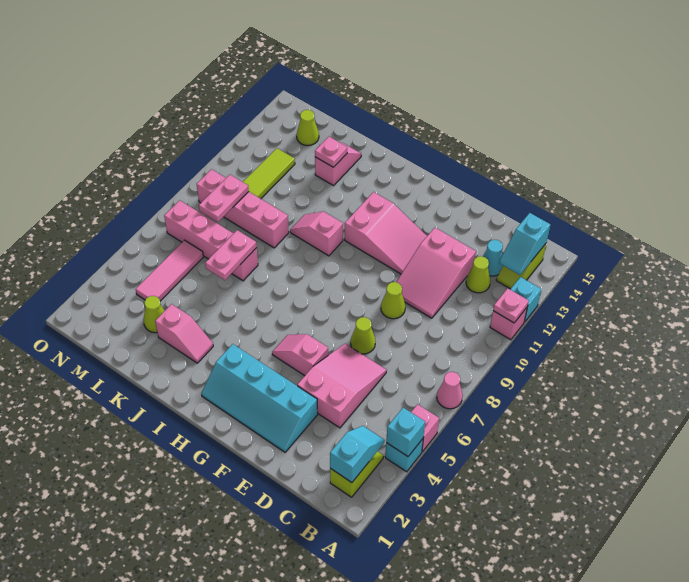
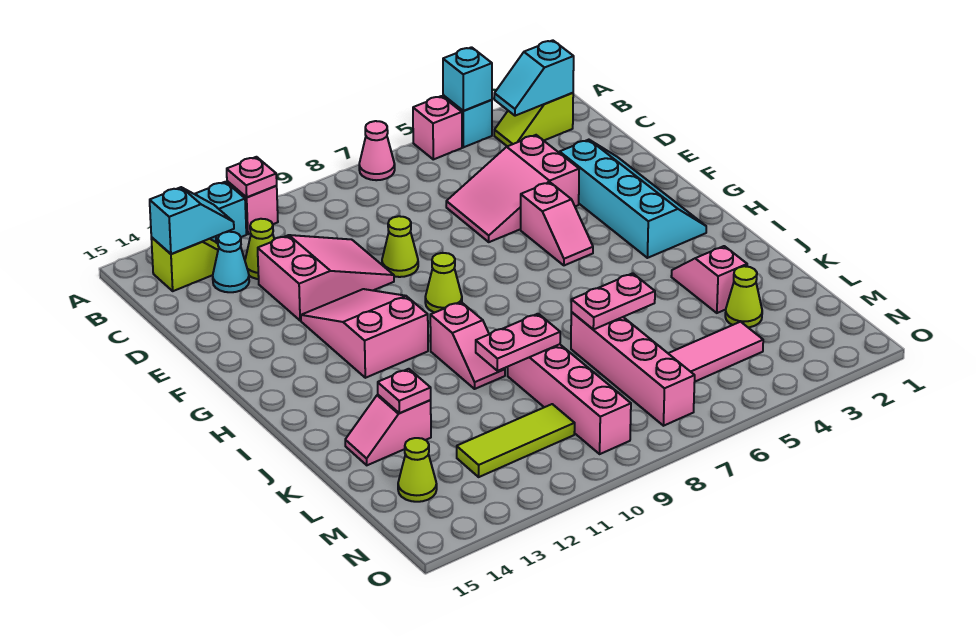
lime 1x1 cone [351,317,375,354] -> lime 1x1 cone moved to [425,253,462,312]
pink 1x2 plate [199,175,249,222] -> pink 1x2 plate moved to [476,314,560,371]

